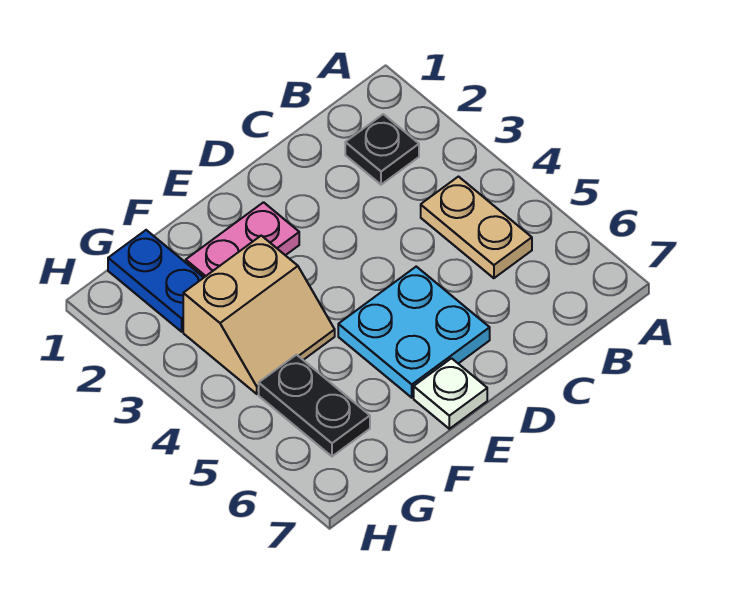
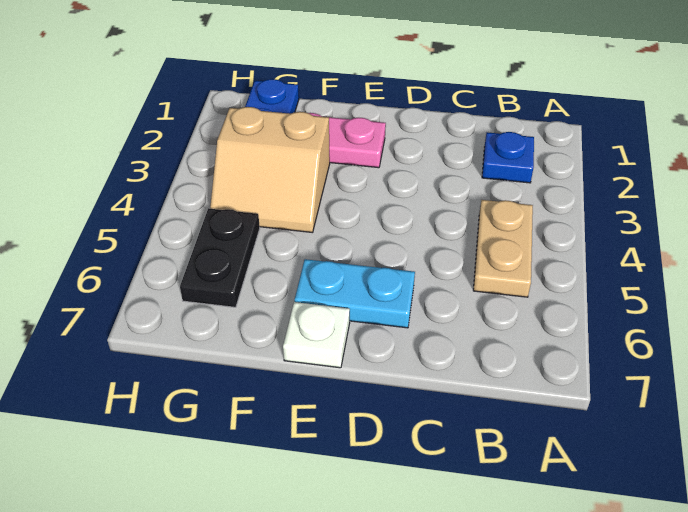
black 1x1 plate [345,114,419,185] -> blue 1x1 plate [482,132,534,183]
cyan 2x2 plate [338,267,490,398] -> cyan 1x2 plate [294,259,415,328]

